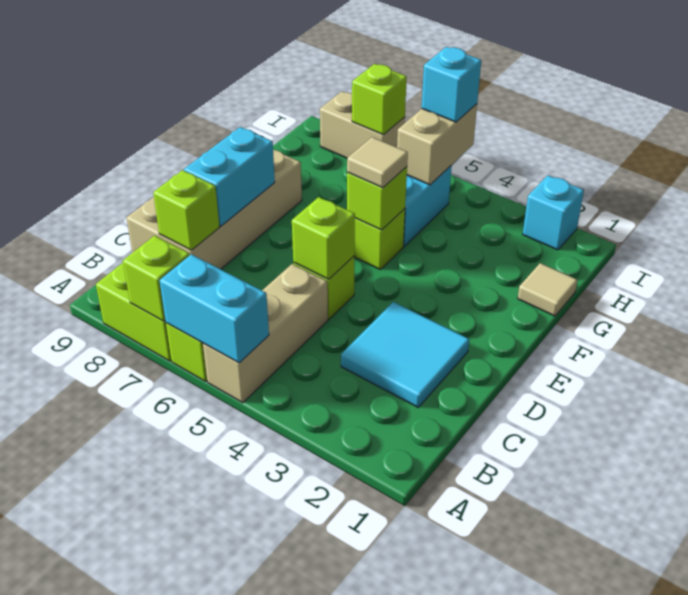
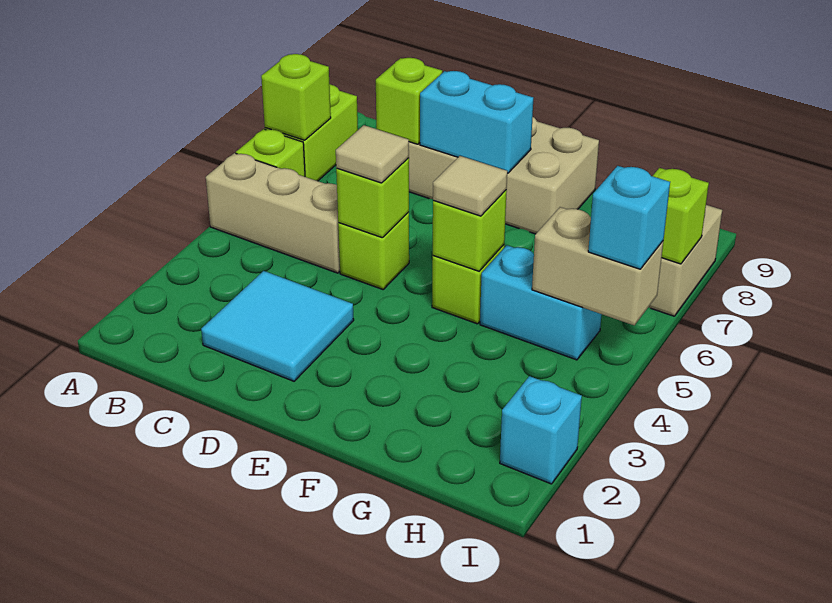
cyan 1x2 brick [160,254,269,363] -> none
tan 1x1 tile [518,263,577,316] -> tan 1x1 tile moved to [336,125,409,183]

